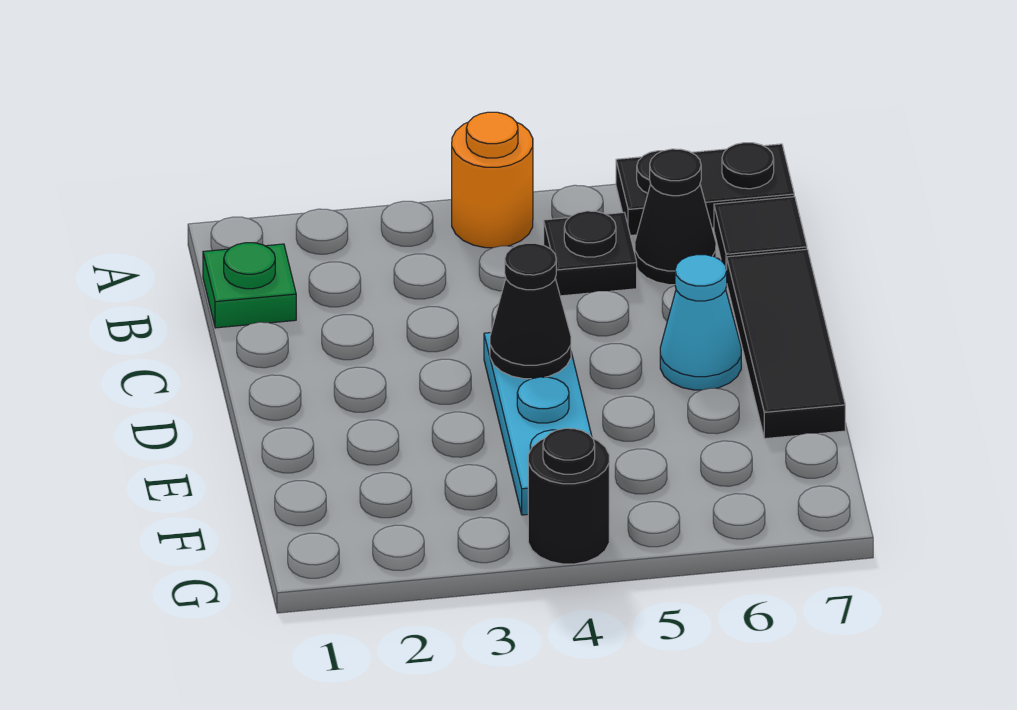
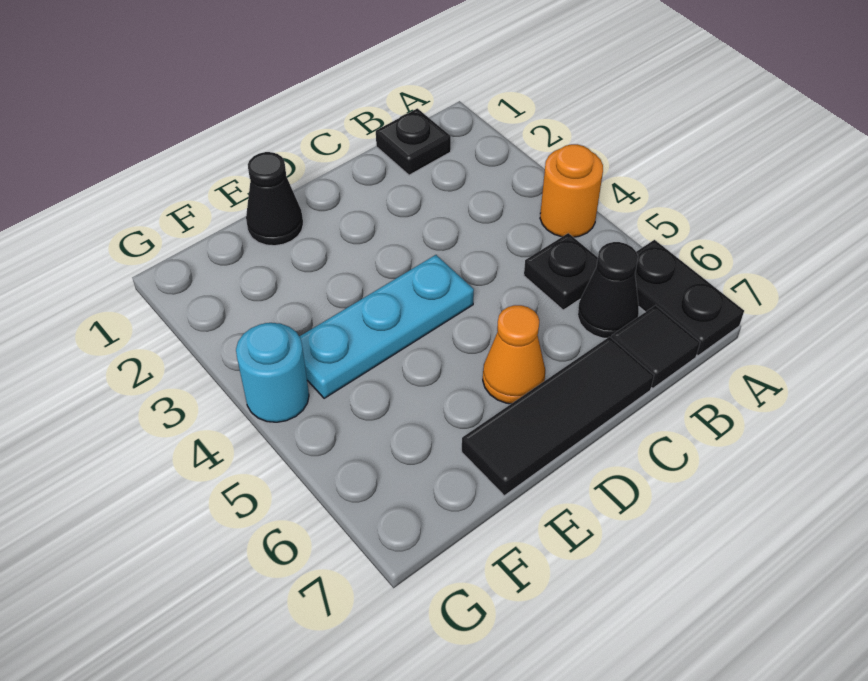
green 1x1 plate [203,243,296,328] -> black 1x1 plate [376,108,451,175]
black 1x1 cone [490,243,571,379] -> black 1x1 cone moved to [246,152,303,246]
cyan 1x1 cone [660,255,741,390] -> orange 1x1 cone [483,305,545,404]
black 1x1 round brick [528,428,609,564] -> cyan 1x1 round brick [236,323,309,422]

